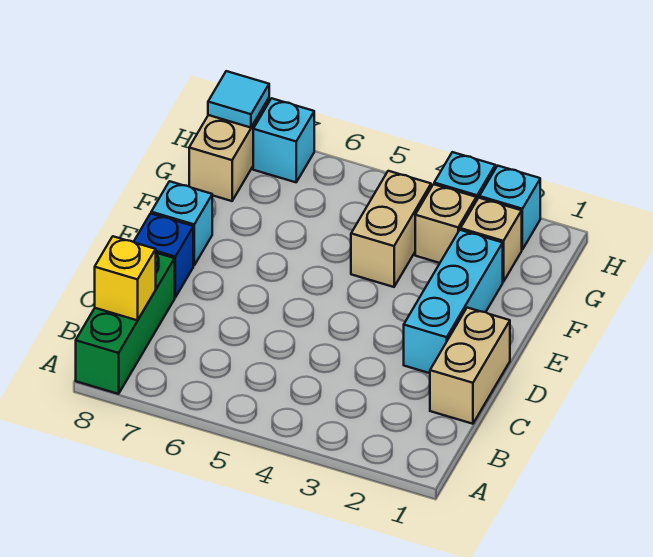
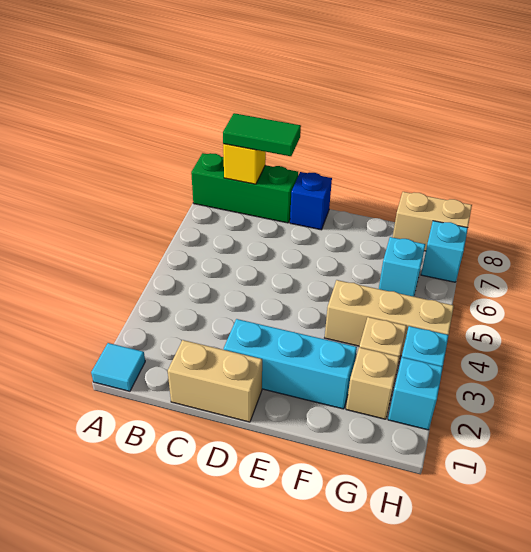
none -> green 1x2 tile [223,113,301,156]
cyan 1x1 brick [151,181,212,265] -> cyan 1x1 brick moved to [379,237,425,297]
tan 1x2 brick [351,171,431,287] -> tan 1x3 brick [325,280,454,356]
cyan 1x1 tile [208,71,269,128] -> cyan 1x1 tile moved to [91,343,145,391]

